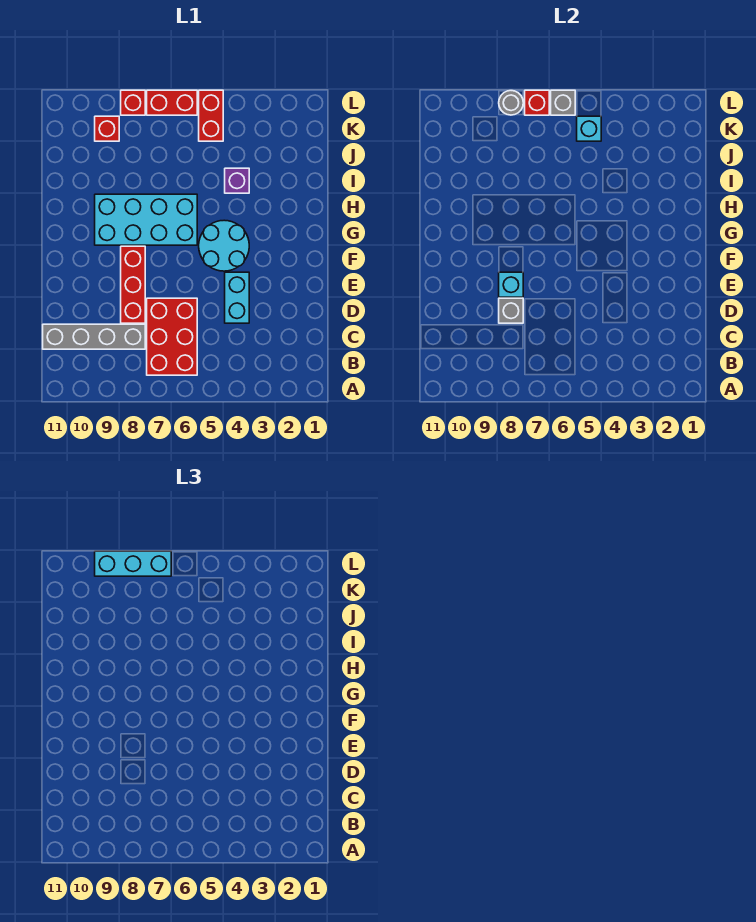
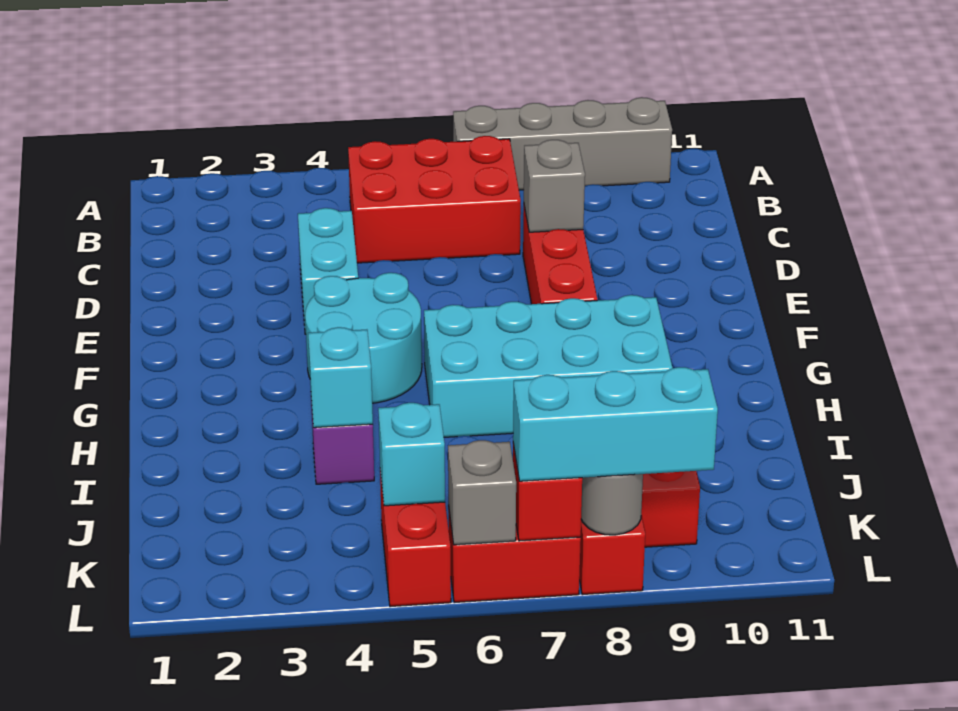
red 2x3 brick [147,298,197,375] -> red 2x3 brick turned to [348,136,521,263]
grey 1x4 brick [43,324,145,349] -> grey 1x4 brick moved to [453,97,672,190]
cyan 1x1 brick [499,272,523,297] -> cyan 1x1 brick moved to [308,327,373,428]

